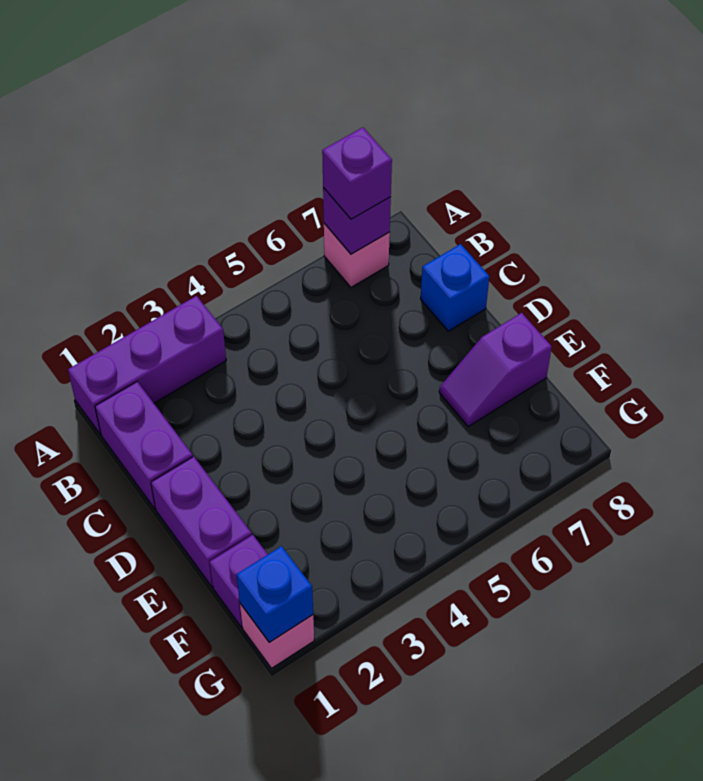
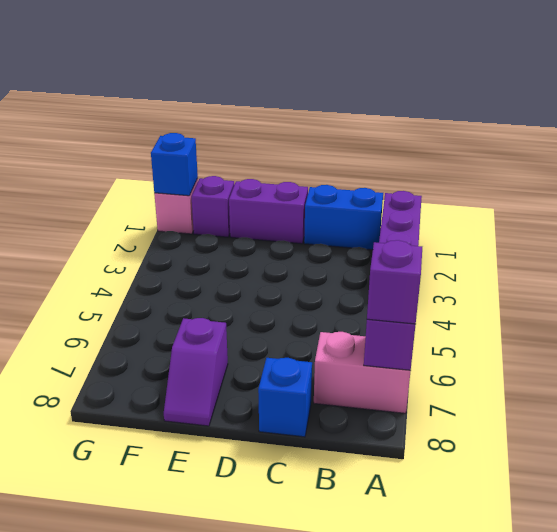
pink 1x1 brick [324,223,390,287] -> pink 1x2 brick [314,332,411,413]
purple 1x2 brick [95,382,193,509] -> blue 1x2 brick [304,185,383,250]
purple 1x2 slope [439,313,552,427] -> purple 1x2 slope turned to [164,318,228,426]

